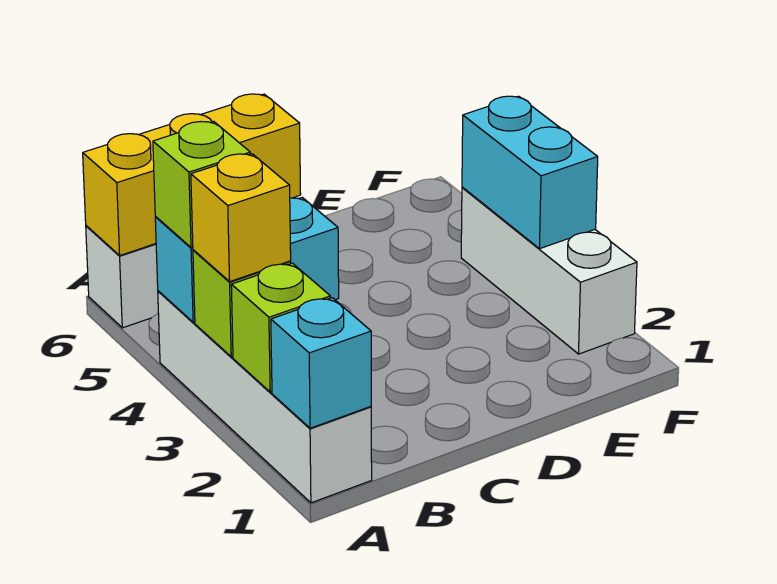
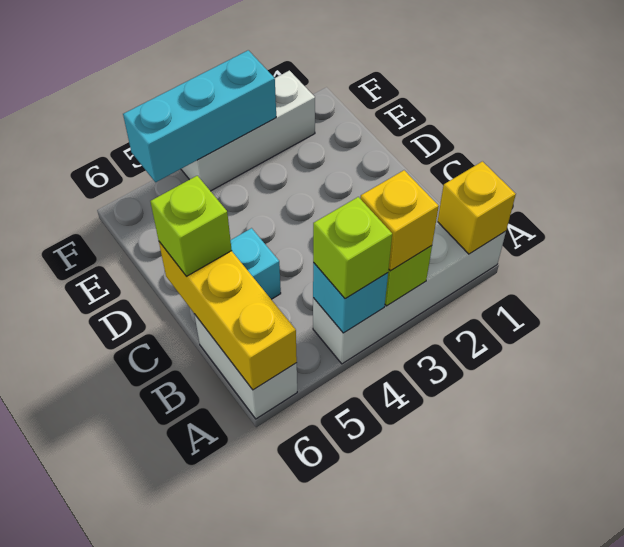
cyan 1x1 brick [271,298,371,428] -> yellow 1x1 brick [438,161,516,254]
lime 1x1 brick [231,263,330,392] -> lime 1x1 brick moved to [150,176,232,276]
cyan 1x2 brick [462,96,598,249] -> cyan 1x3 brick [123,50,276,182]

